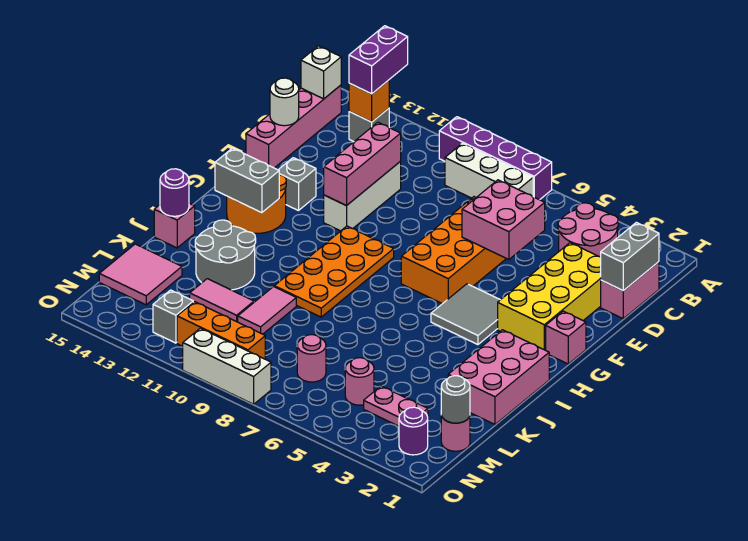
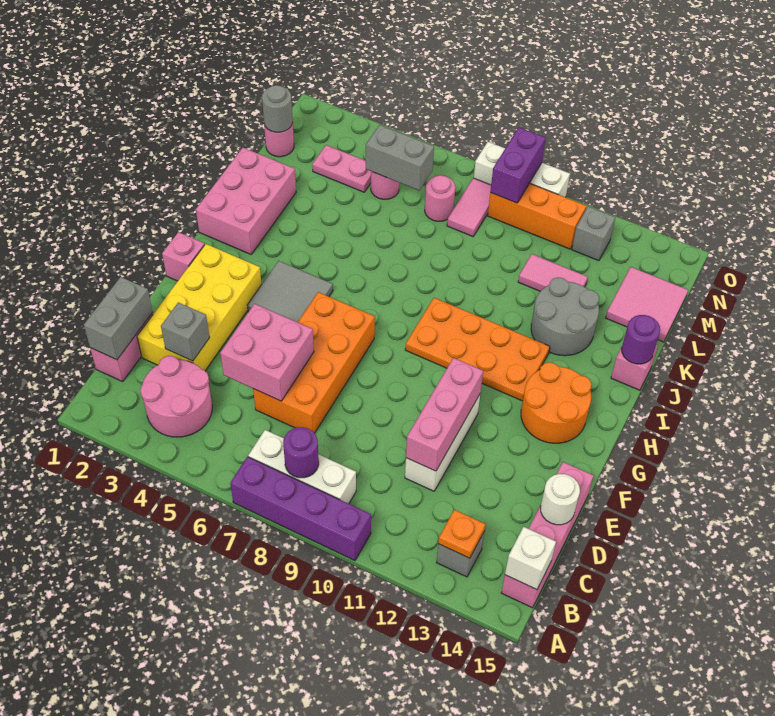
purple 1x2 brick [349,26,408,94] -> purple 1x2 brick moved to [490,127,546,203]
orange 1x1 brick [349,80,389,122] -> orange 1x1 plate [438,510,486,558]
grey 1x1 brick [279,158,316,211] -> grey 1x1 brick moved to [161,302,210,361]
orange 2x4 plate [274,226,394,317] -> orange 2x4 plate turned to [405,298,550,401]
grey 1x2 brick [215,148,279,213] -> grey 1x2 brick moved to [366,125,434,191]
pink 1x2 tile [238,287,296,334] -> pink 1x2 tile moved to [447,178,491,236]
purple 1x1 round brick [399,407,428,455] -> purple 1x1 round brick moved to [283,427,319,478]

